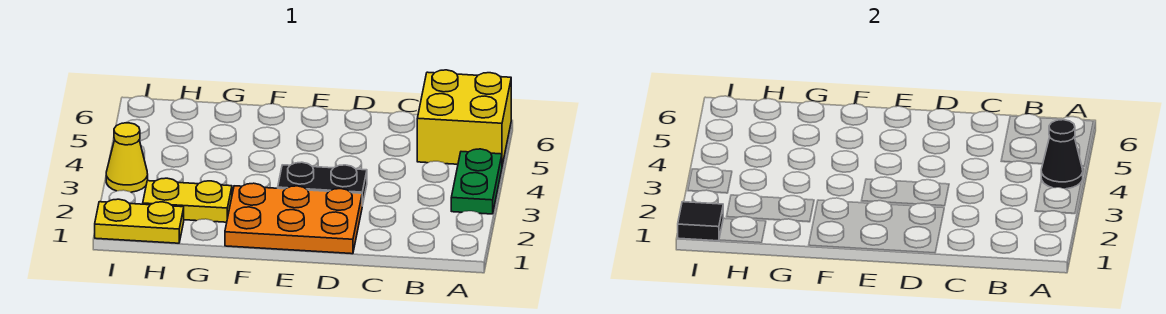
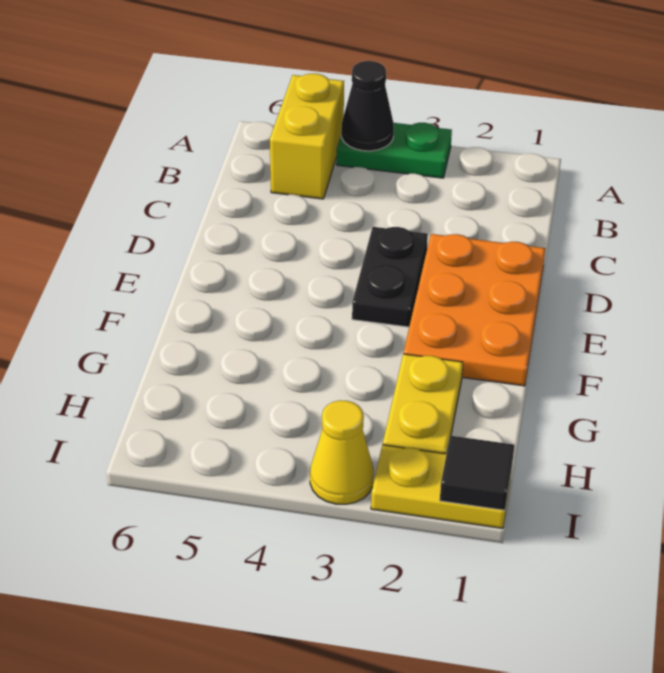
yellow 2x2 brick [417,70,511,165] -> yellow 1x2 brick [270,74,344,199]
yellow 1x2 plate [95,199,184,243] -> yellow 1x2 plate turned to [371,445,512,528]

